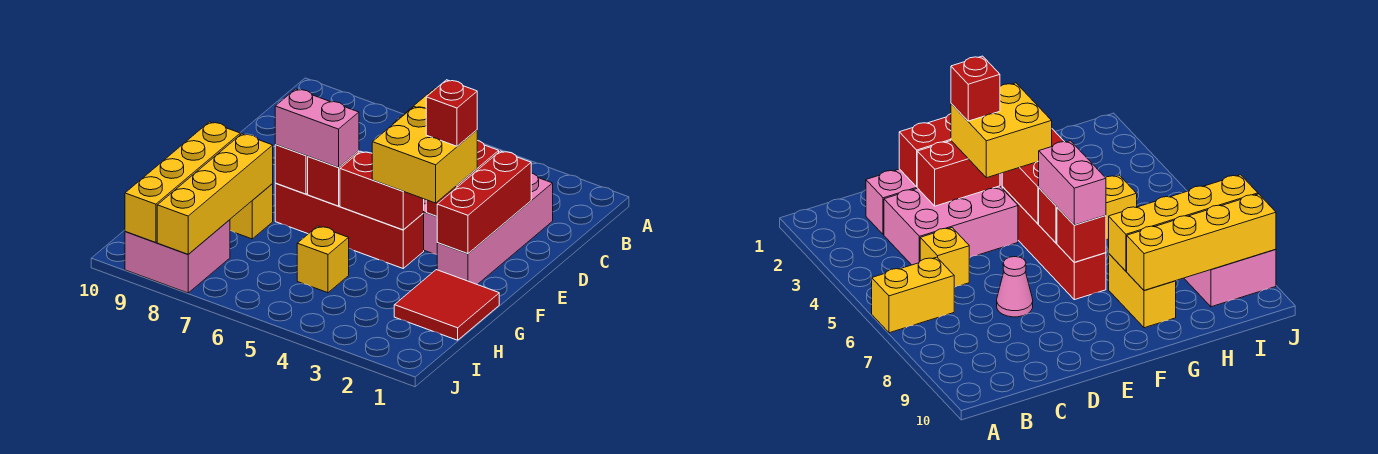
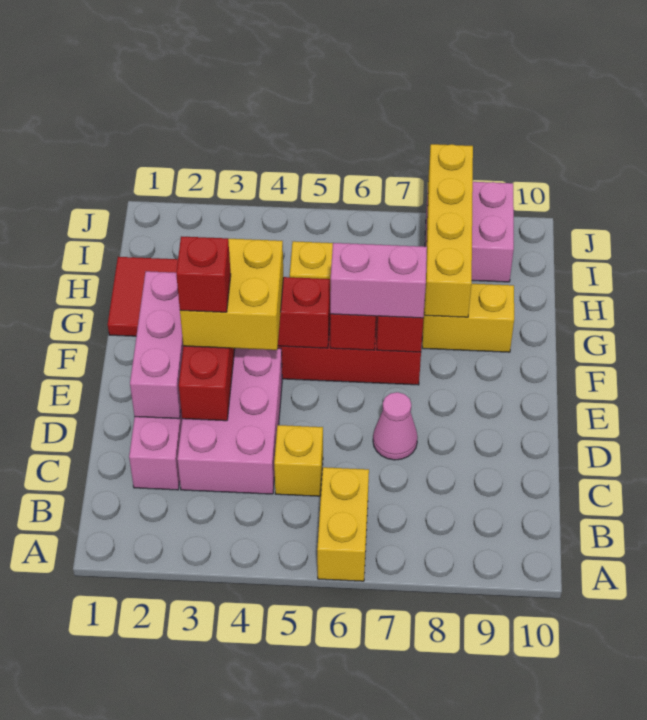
red 1x3 brick [437,151,531,254] -> pink 1x3 brick [130,271,183,419]
yellow 1x4 brick [125,122,240,243] -> none

